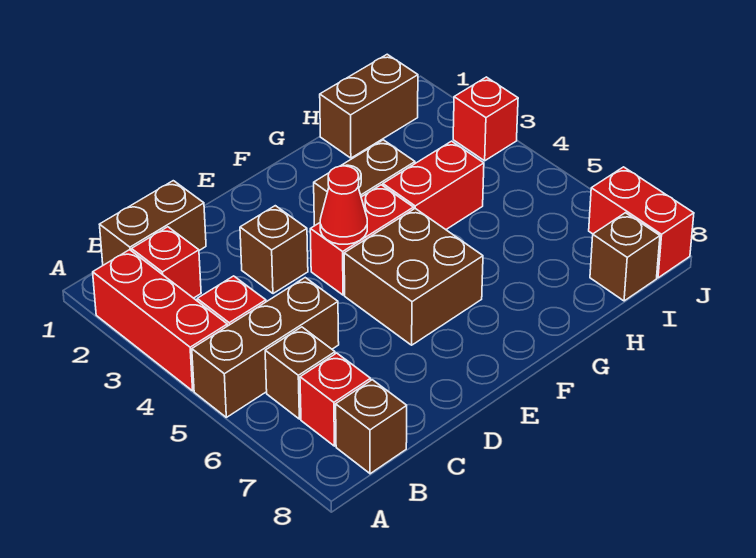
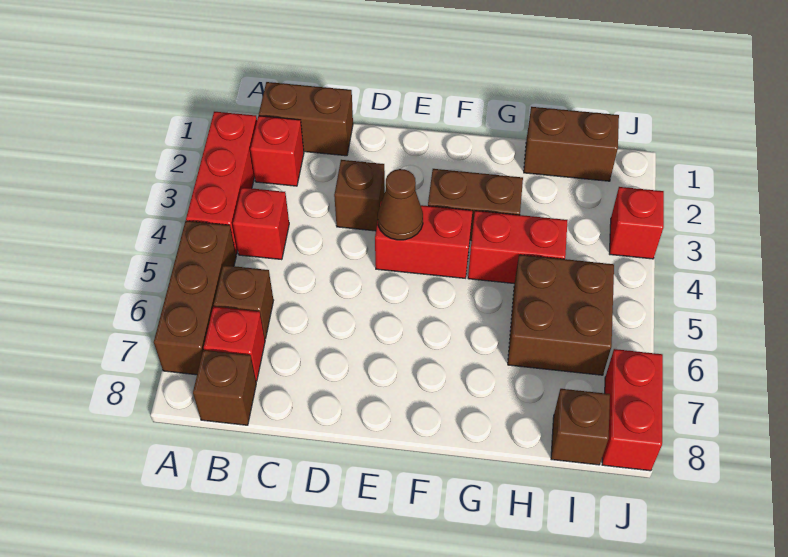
brown 1x3 brick [192,278,339,417] -> brown 1x3 brick turned to [154,221,236,375]
red 1x1 cone [320,166,367,244] -> brown 1x1 cone [378,169,423,240]
brown 2x2 brick [344,209,483,345] -> brown 2x2 brick moved to [508,255,614,375]

